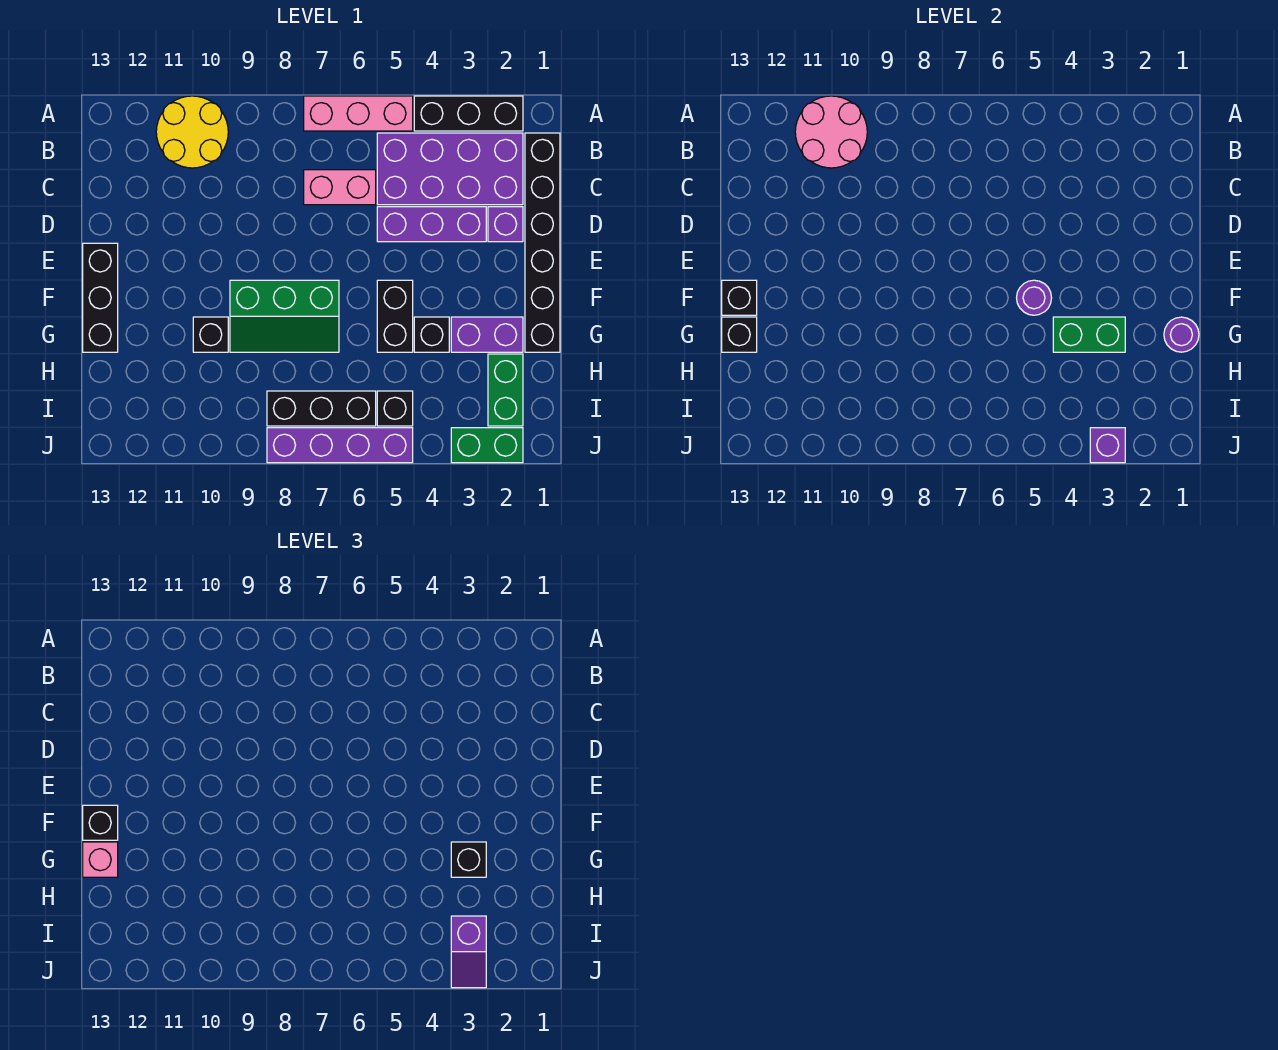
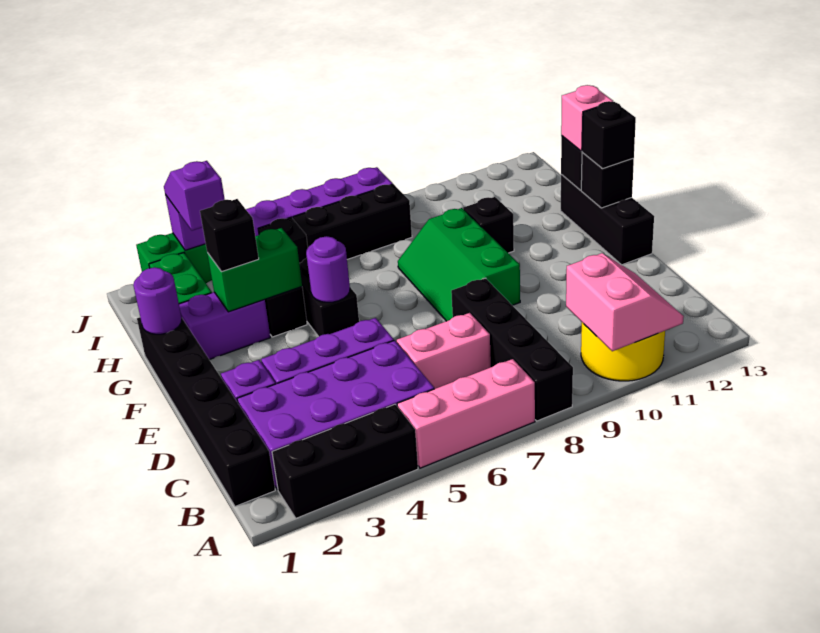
none -> black 1x4 brick [451,278,573,421]
pink 2x2 round brick [795,96,867,168] -> pink 2x2 slope [566,253,684,351]
green 2x3 slope [230,280,339,352] -> green 2x3 slope turned to [398,208,520,321]

